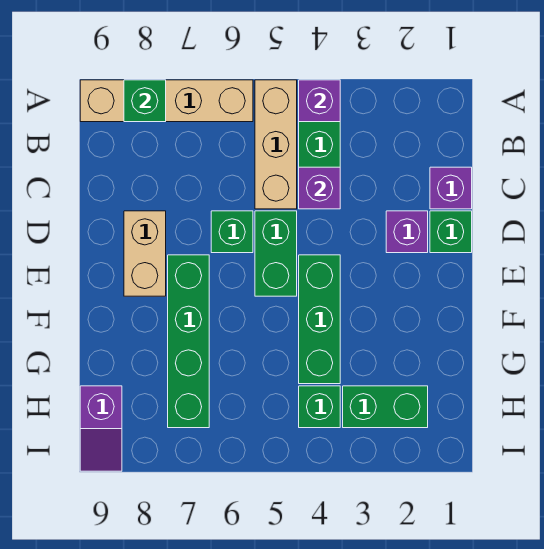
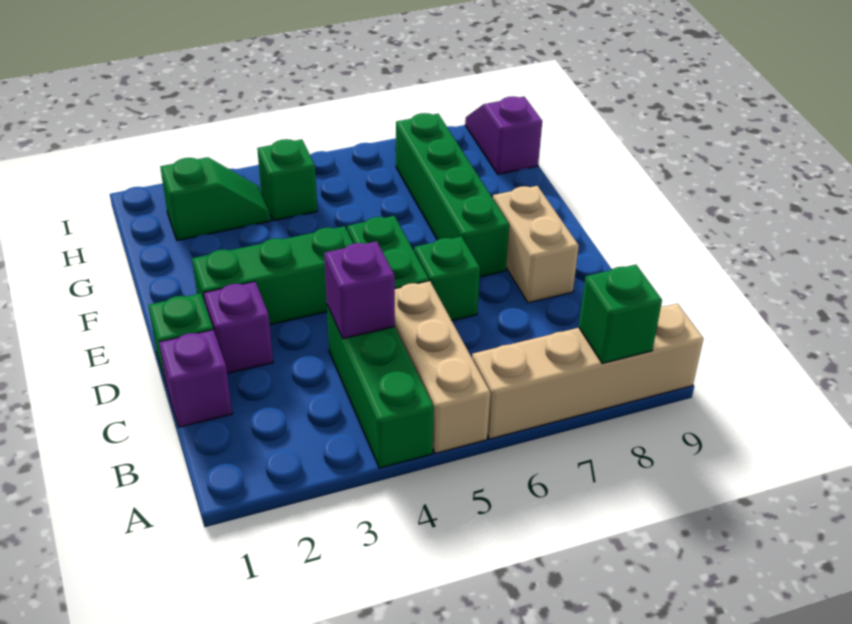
purple 1x1 brick [299,80,340,122] -> none
green 1x3 brick [299,255,340,384] -> green 1x3 brick turned to [192,226,354,325]
green 1x2 brick [343,386,428,428] -> green 1x2 slope [160,157,271,240]

